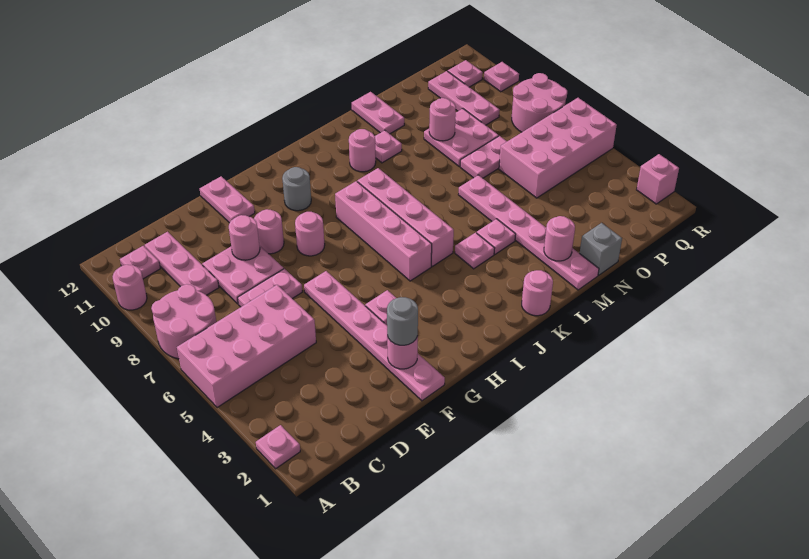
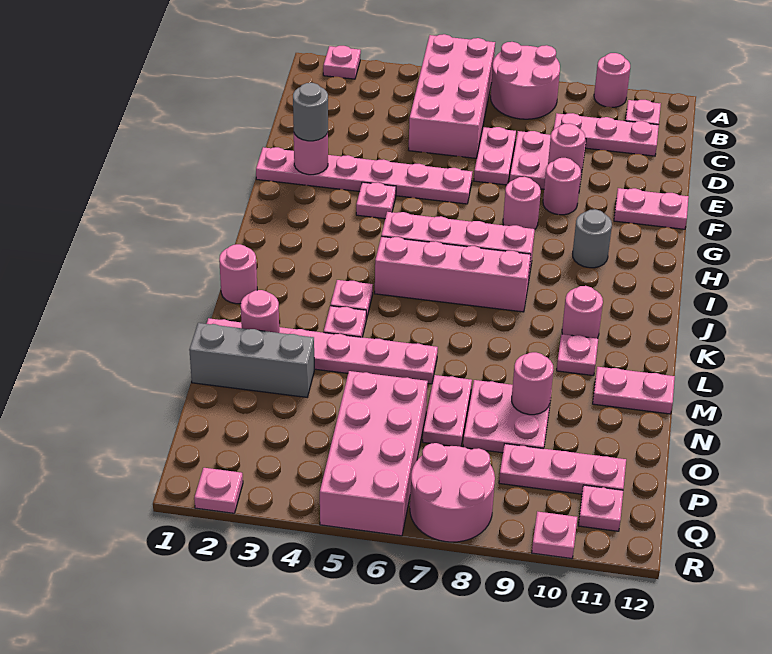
grey 1x1 brick [580,223,622,275] -> grey 1x3 brick [189,323,314,397]
pink 1x1 brick [637,154,679,204] -> pink 1x1 plate [194,468,243,513]

